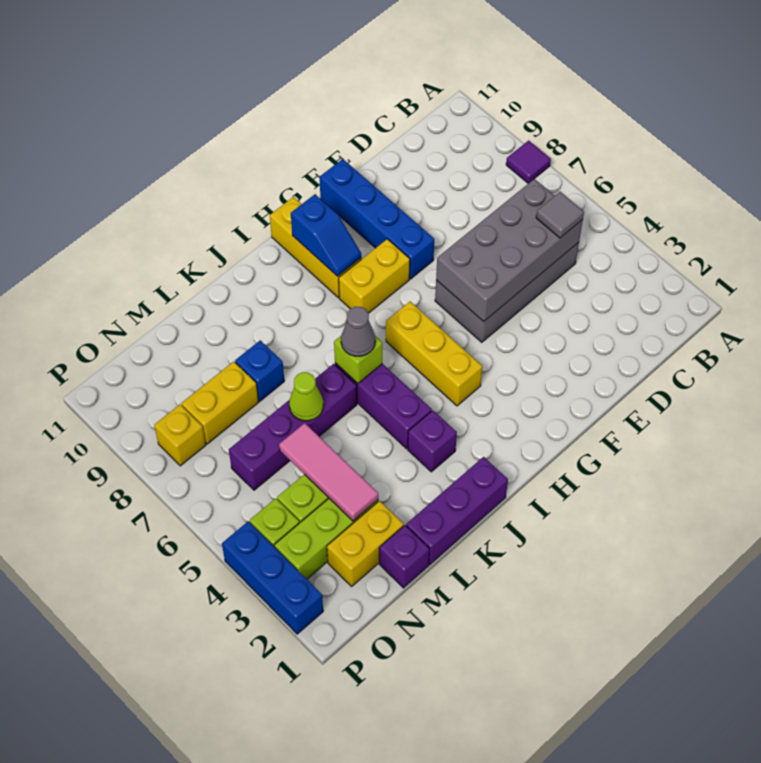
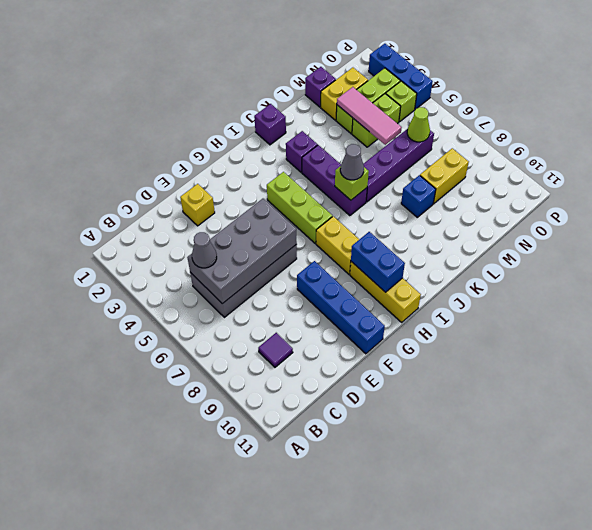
purple 1x1 tile [506,140,551,183] -> purple 1x1 tile moved to [258,333,293,367]
grey 1x1 tile [536,192,584,238] -> grey 1x1 cone [192,232,217,268]
yellow 1x2 brick [339,239,410,313] -> yellow 1x2 brick turned to [316,216,359,274]
yellow 1x3 brick [386,302,482,406] -> lime 1x3 brick [267,172,332,244]
blue 1x2 slope [291,194,361,276] -> blue 1x2 brick [351,232,405,292]
purple 1x3 brick [406,457,508,565] -> purple 1x1 brick [254,104,286,145]
lime 1x1 cone [289,372,323,421] -> lime 1x1 cone moved to [407,107,430,142]
yellow 1x1 brick [154,404,206,466] -> yellow 1x1 brick moved to [180,184,215,226]

